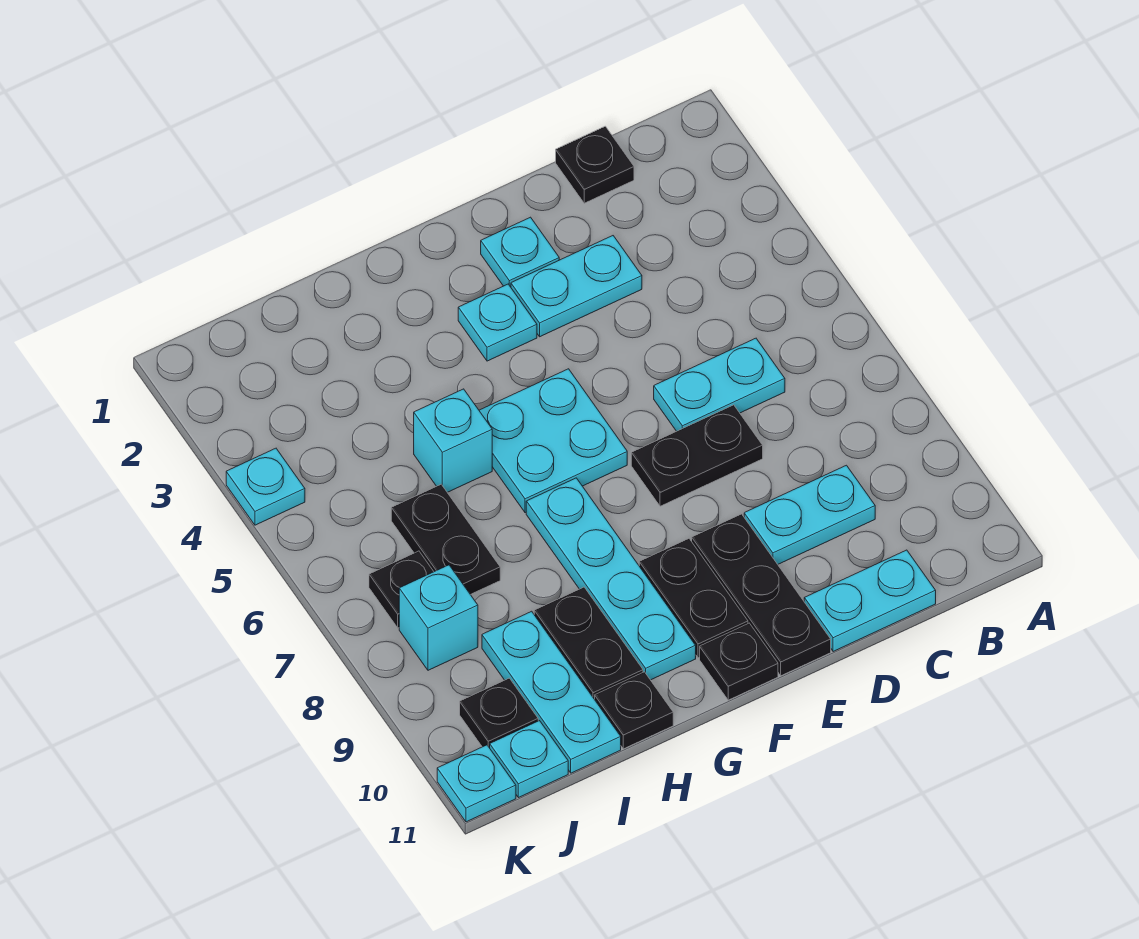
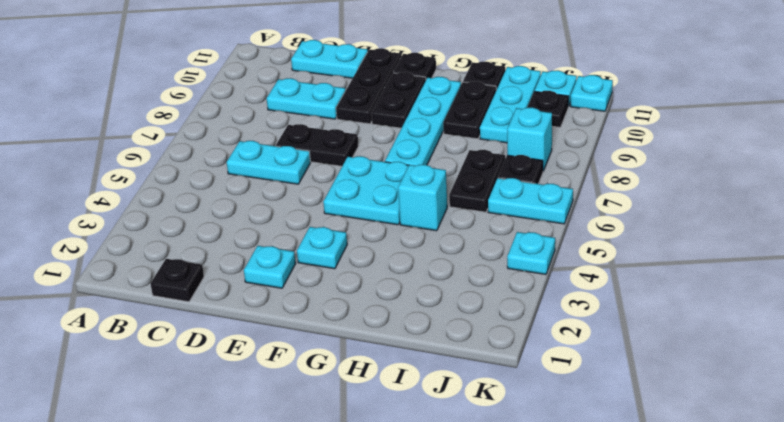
cyan 1x2 plate [511,236,642,337] -> cyan 1x2 plate moved to [488,178,573,224]

